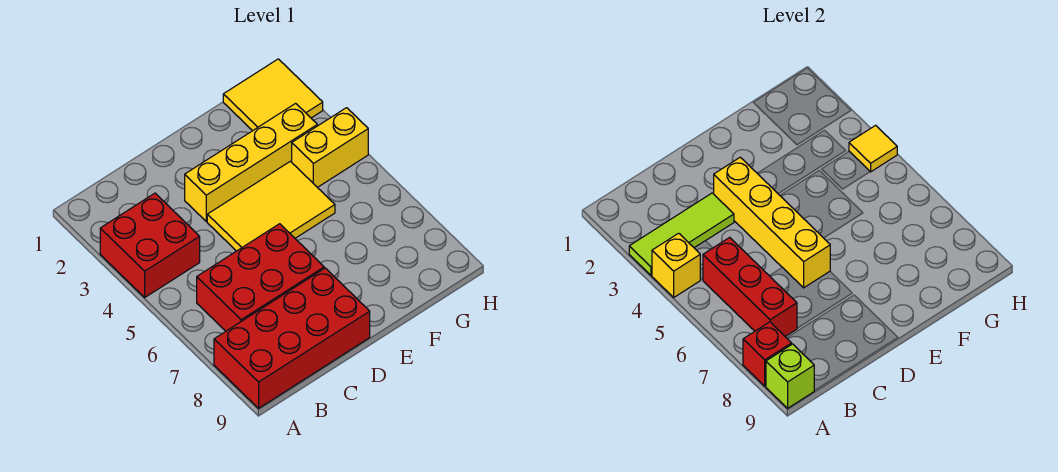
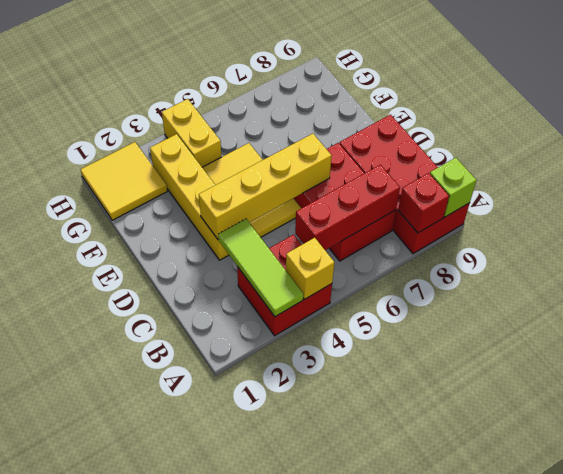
yellow 1x1 tile [849,125,897,172] -> none

